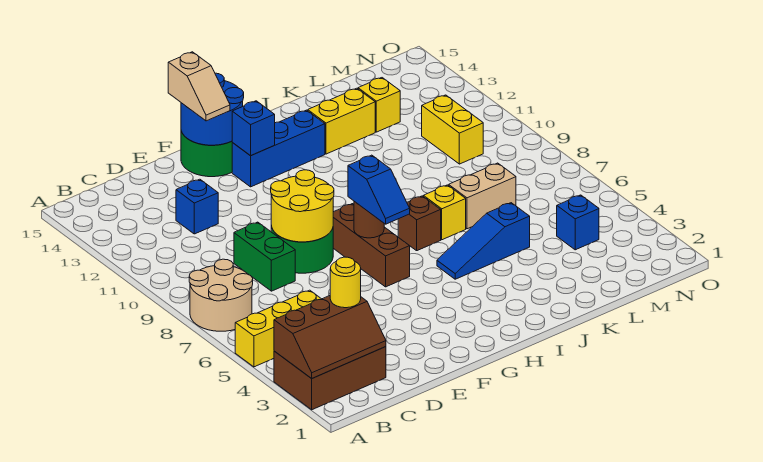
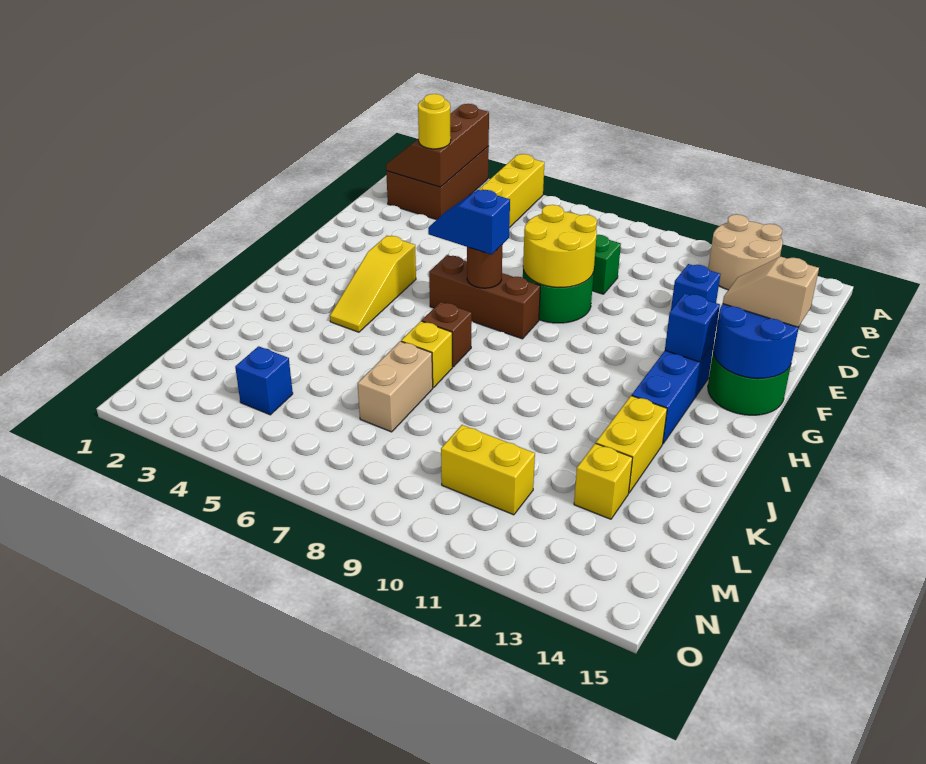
tan 2x2 round brick [189,259,253,331] -> tan 2x2 round brick moved to [708,214,783,290]
none -> yellow 1x3 slope [330,236,416,332]
blue 1x3 slope [437,203,530,279] -> none

